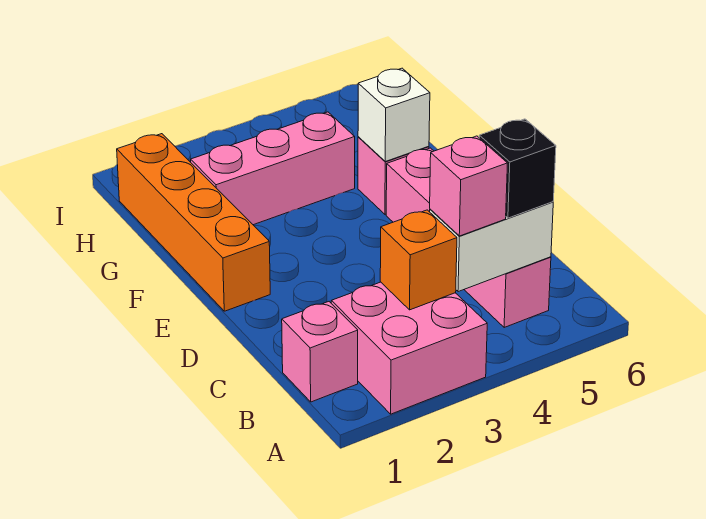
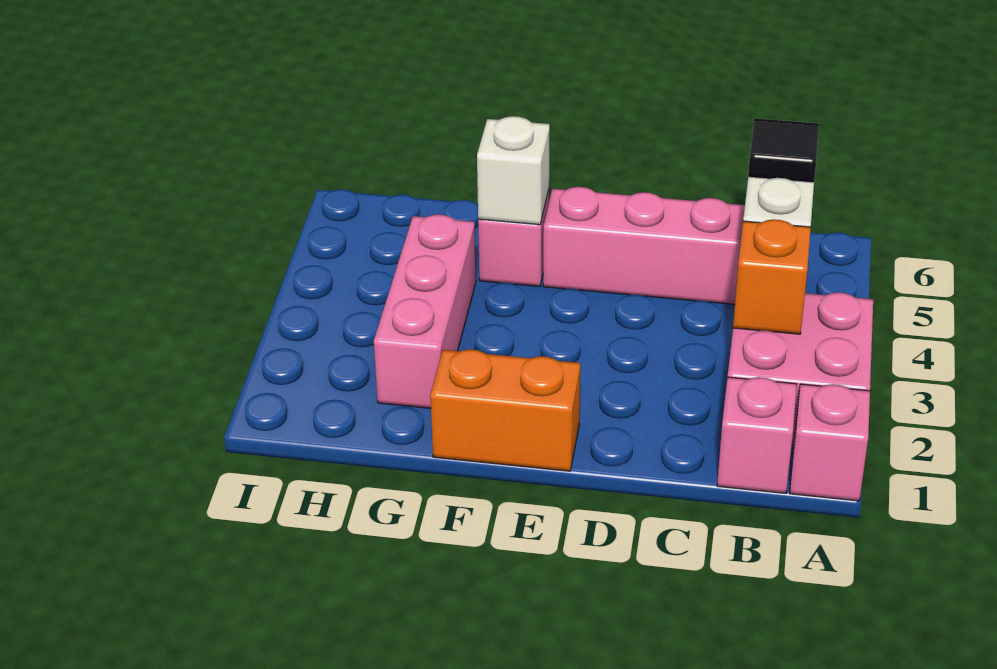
pink 1x1 brick [430,136,508,236] -> pink 1x1 brick moved to [790,384,870,501]
black 1x1 brick [479,119,556,218] -> black 1x1 tile [748,118,819,183]
orange 1x4 brick [117,134,270,311] -> orange 1x2 brick [430,349,580,471]

